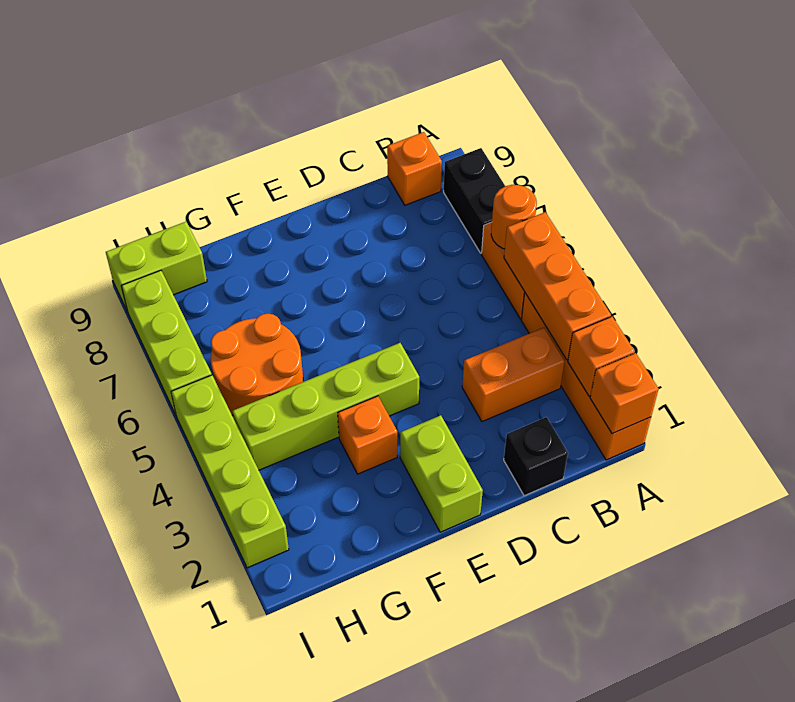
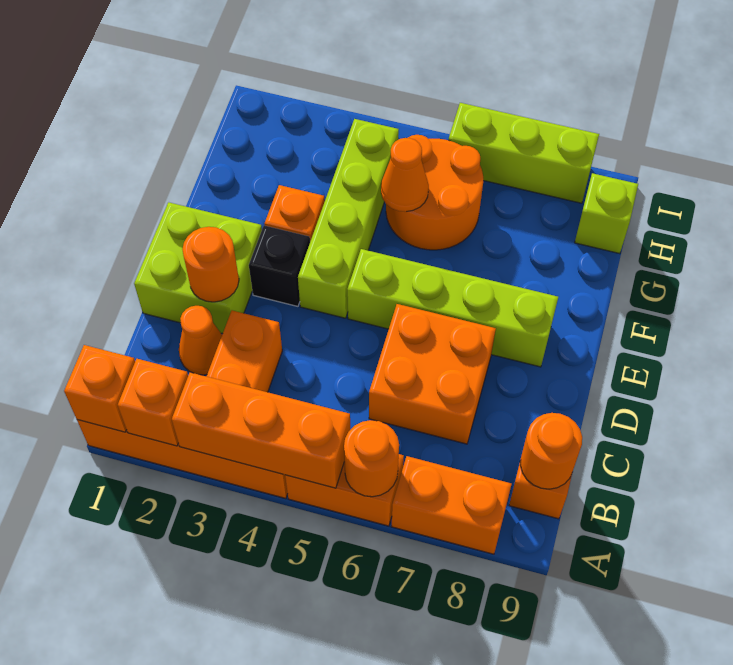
black 1x2 brick [444,148,505,253] -> orange 1x2 brick [391,456,512,554]
none -> orange 1x1 round brick [520,413,582,489]
black 1x1 brick [504,417,568,496] -> black 1x1 brick moved to [249,225,310,306]
none -> orange 1x1 cone [179,306,222,375]
none -> orange 2x2 brick [369,304,496,444]
none -> orange 1x1 round brick [182,227,239,302]
lime 1x2 brick [400,415,483,532] -> lime 2x2 brick [134,202,262,334]
none -> orange 1x1 cone [381,138,429,212]
lime 1x2 brick [106,222,207,312] -> lime 1x1 brick [575,173,638,254]
lime 1x4 brick [171,375,289,568] -> lime 1x4 brick moved to [347,249,558,367]

